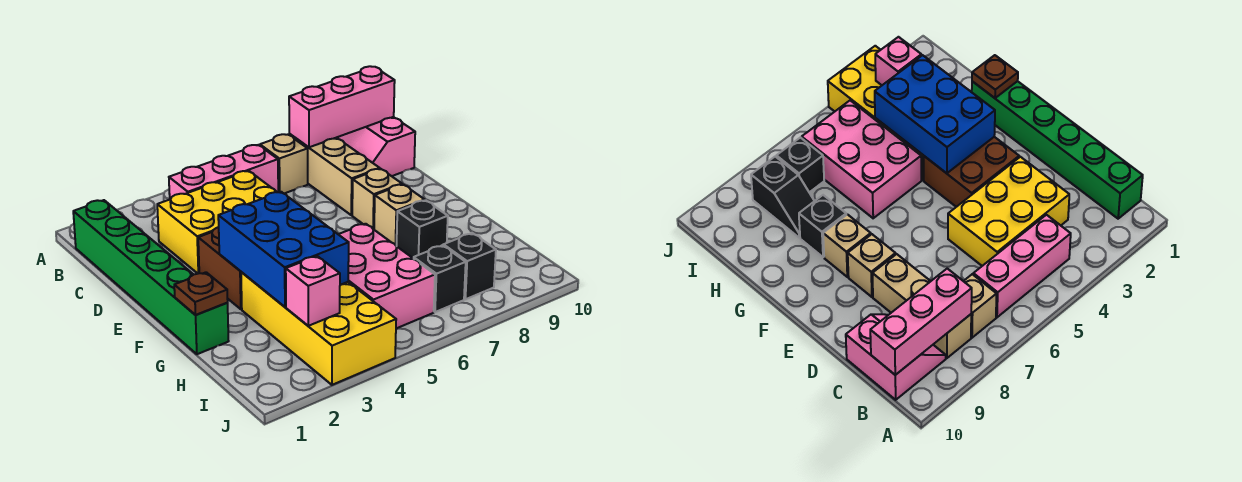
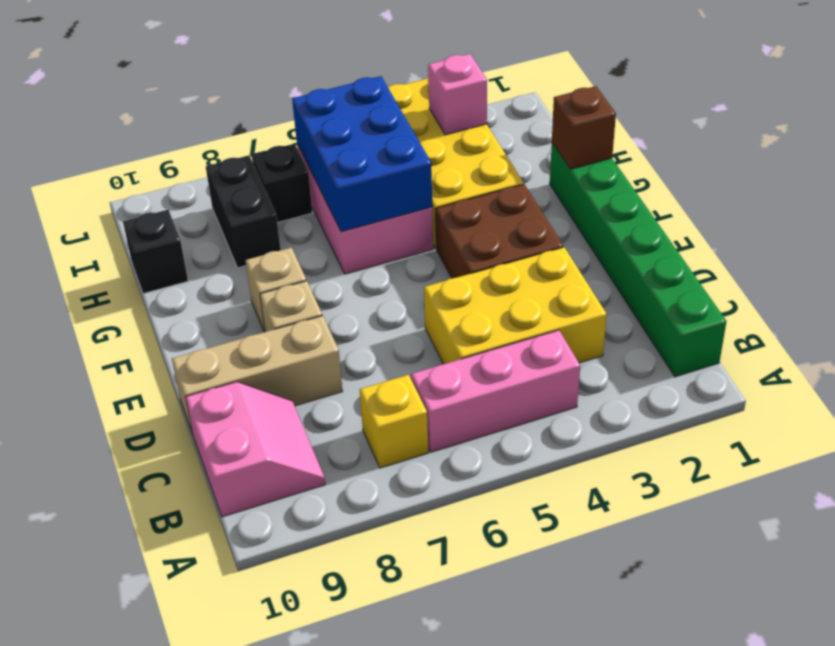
tan 1x1 brick [260,134,308,193] -> yellow 1x1 brick [360,375,428,468]
tan 1x3 brick [289,134,380,215] -> tan 1x3 brick turned to [172,316,343,434]
pink 1x3 brick [289,66,395,147] -> none
blue 2x3 brick [218,192,349,307] -> blue 2x3 brick moved to [292,76,432,232]
brown 1x1 plate [174,272,228,315] -> brown 1x1 brick [552,86,616,169]
black 1x1 brick [397,200,448,259] -> black 1x1 brick moved to [123,210,188,294]
black 1x2 slope [443,233,496,299] -> black 1x2 brick [206,155,281,268]

